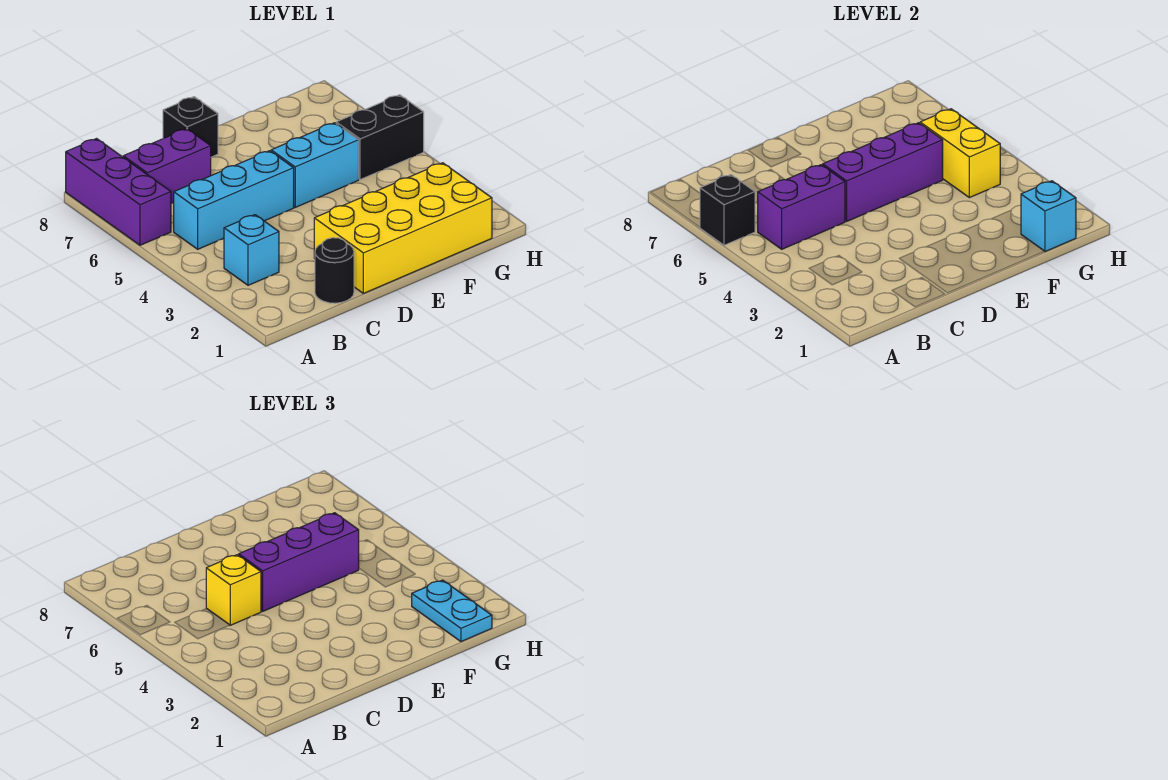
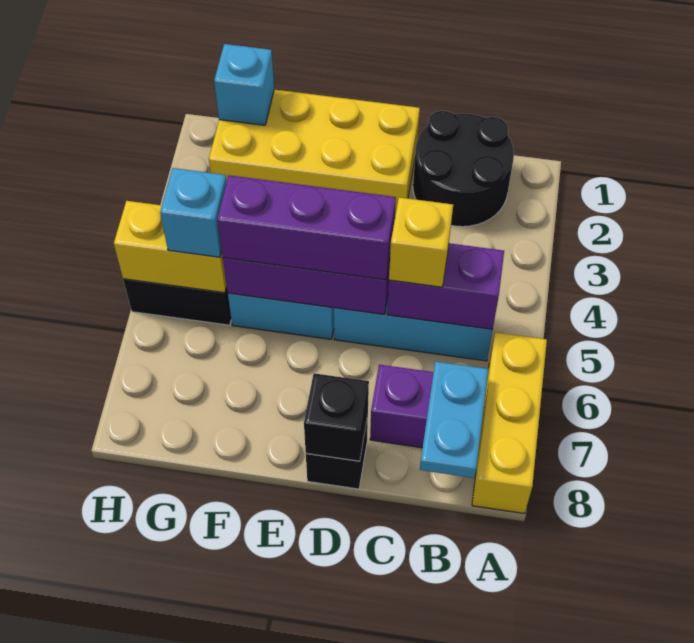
purple 1x3 brick [66,139,171,245] -> yellow 1x3 brick [472,332,547,513]
black 1x1 brick [700,175,755,245] -> black 1x1 brick moved to [304,373,369,461]
cyan 1x1 brick [224,215,279,285] -> cyan 1x1 brick moved to [160,168,227,257]
black 1x1 round brick [315,238,354,303] -> black 2x2 round brick [413,111,514,227]
cyan 1x2 plate [412,580,492,642] -> cyan 1x2 plate moved to [420,361,488,478]
yellow 1x2 brick [920,109,1000,198] -> yellow 1x2 brick turned to [114,201,227,293]

